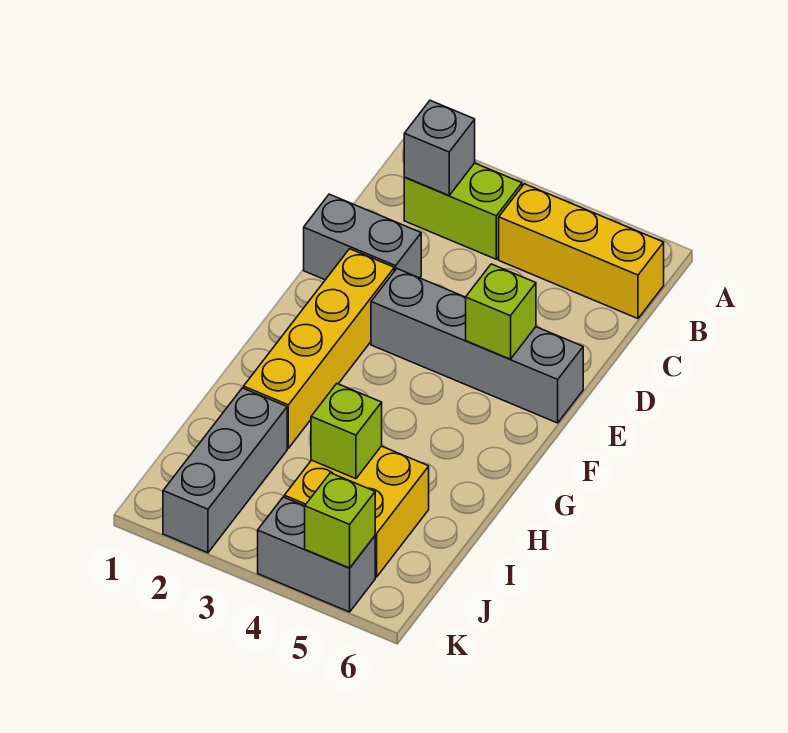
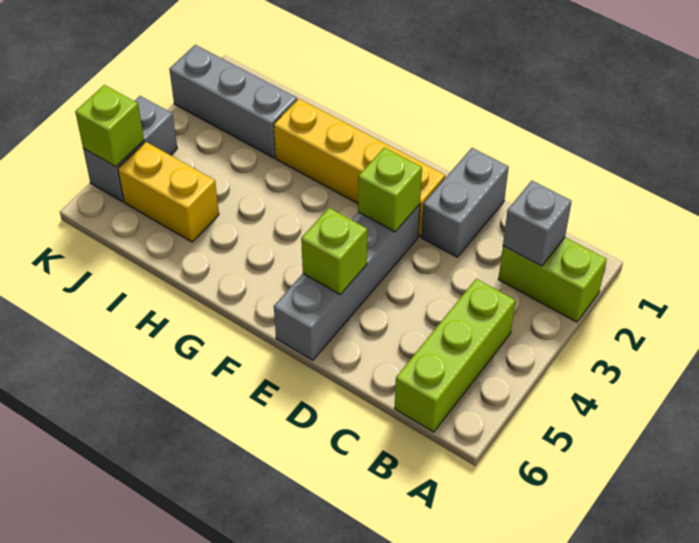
lime 1x2 brick [404,163,522,259] -> lime 1x2 brick turned to [498,237,607,322]
yellow 1x3 brick [499,184,664,319] -> lime 1x3 brick [395,279,515,432]
yellow 2x2 brick [284,446,429,577] -> yellow 1x2 brick [118,142,219,242]
lime 1x1 brick [311,384,382,479] -> lime 1x1 brick moved to [358,148,422,232]

